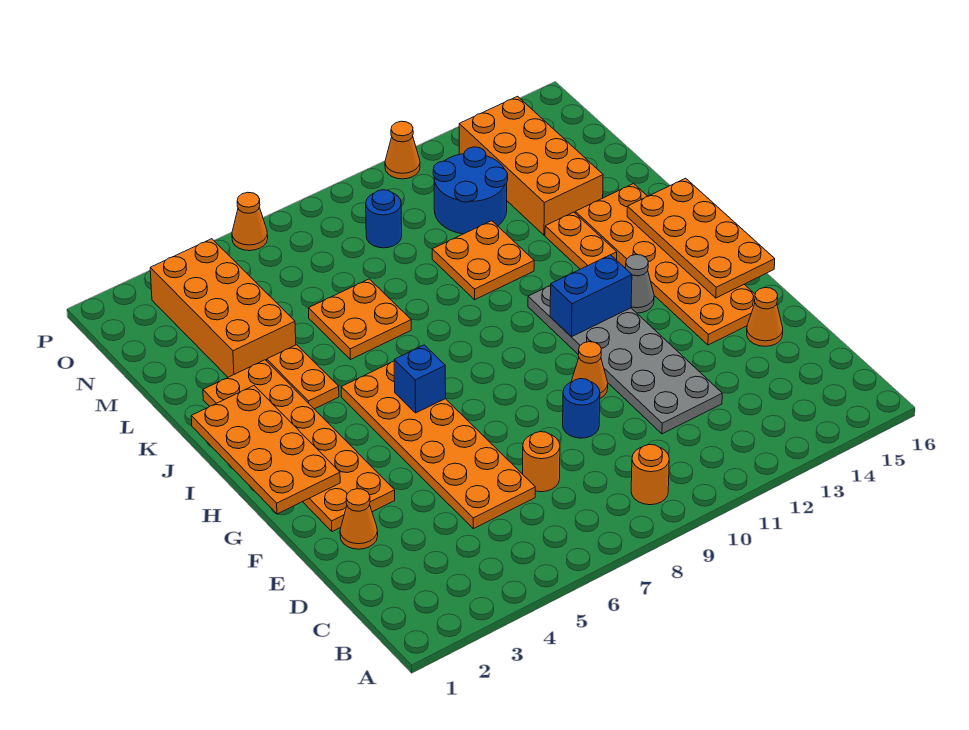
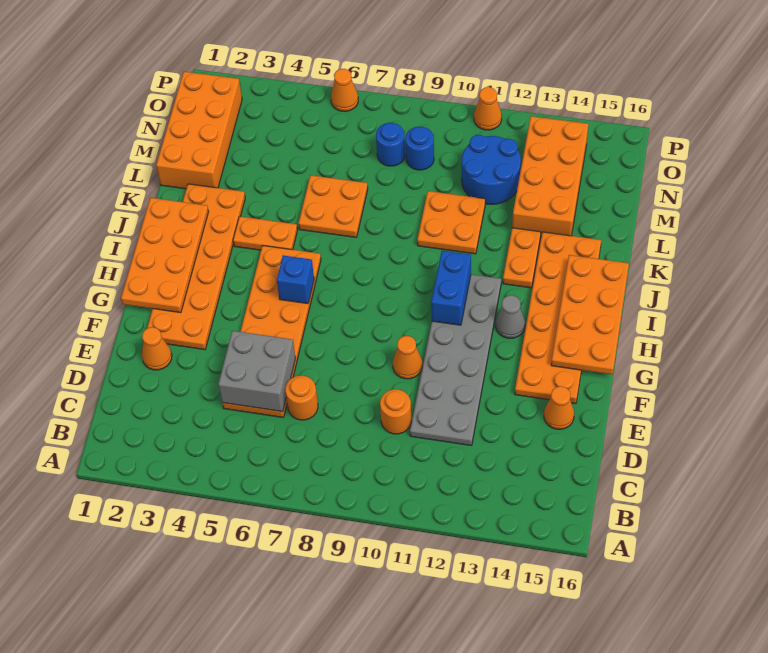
orange 1x1 round brick [631,445,669,505] -> orange 1x1 round brick moved to [380,389,411,434]
none -> grey 2x2 brick [218,331,295,412]
blue 1x1 round brick [563,379,600,438] -> blue 1x1 round brick moved to [376,123,405,166]
blue 1x2 brick [550,255,632,337] -> blue 1x2 brick turned to [431,251,471,325]
orange 1x2 plate [267,345,339,409] -> orange 1x2 plate turned to [233,216,297,250]
orange 2x4 brick [150,239,296,377] -> orange 2x4 brick moved to [156,72,242,189]

